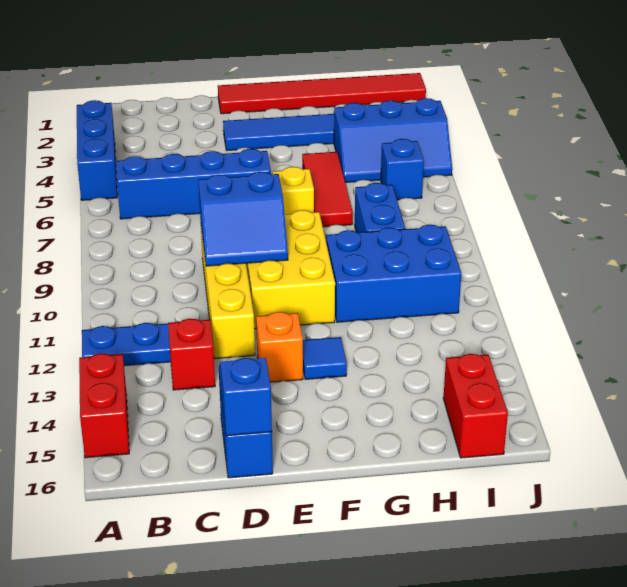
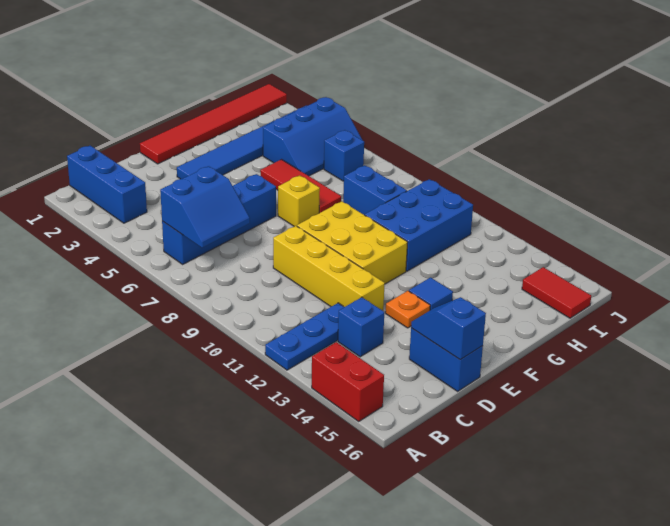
blue 1x3 brick [77,100,117,200] -> blue 1x3 brick moved to [67,146,147,223]
red 1x1 brick [168,319,215,390] -> blue 1x1 brick [338,297,384,357]
blue 2x2 slope [198,172,288,266] -> blue 2x2 slope moved to [160,166,250,248]
orange 1x1 brick [256,312,303,382] -> orange 1x1 plate [385,291,430,328]
red 1x2 brick [443,354,508,458] -> red 1x2 tile [522,267,591,318]

